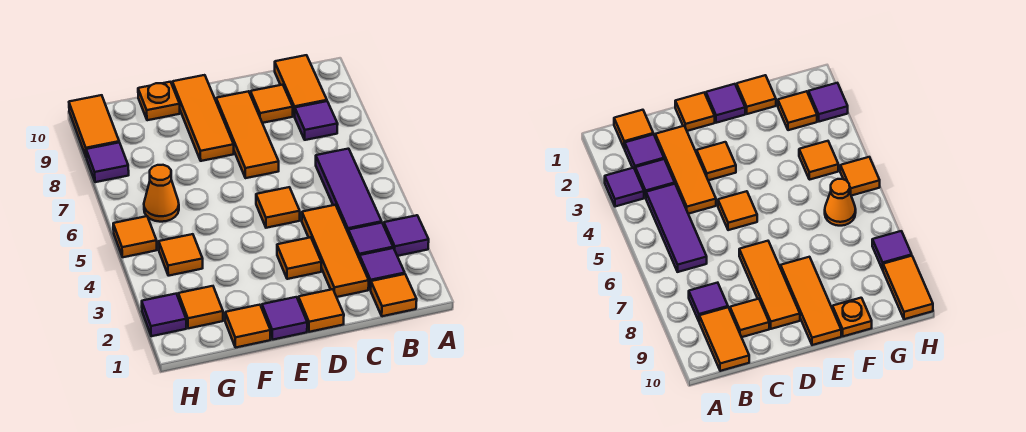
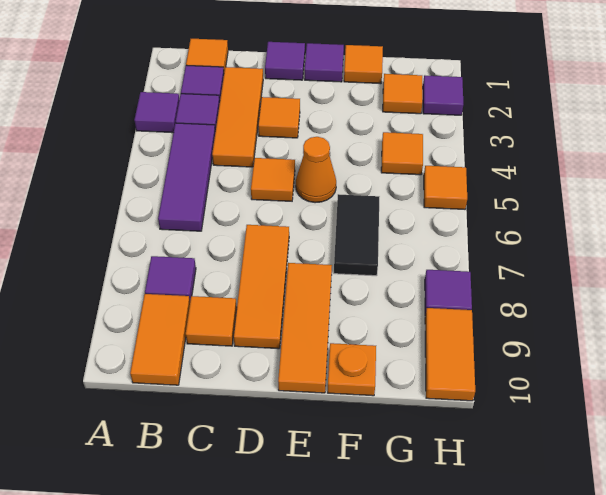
orange 1x1 tile [298,289,344,332] -> purple 1x1 tile [265,42,305,80]
none -> black 1x2 tile [334,194,379,276]
orange 1x1 cone [144,165,179,222] -> orange 1x1 cone moved to [296,137,336,203]

